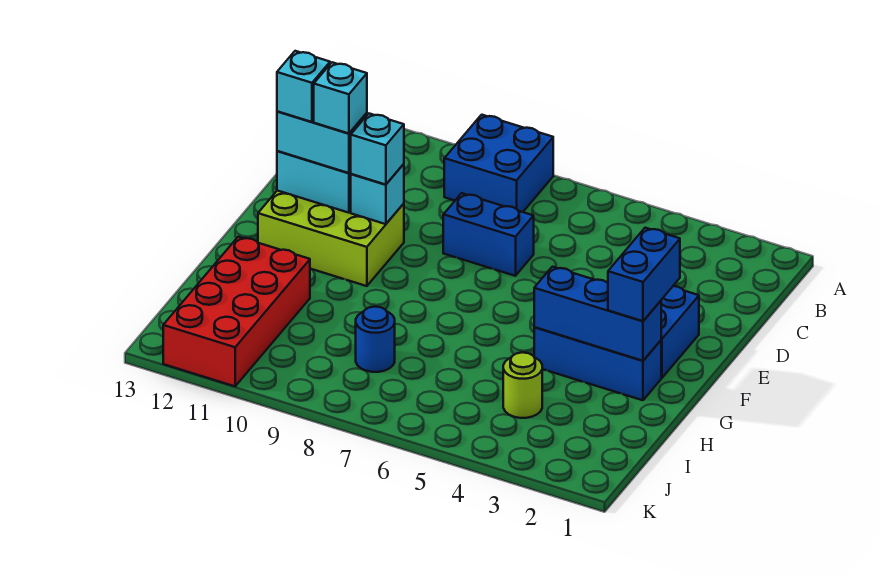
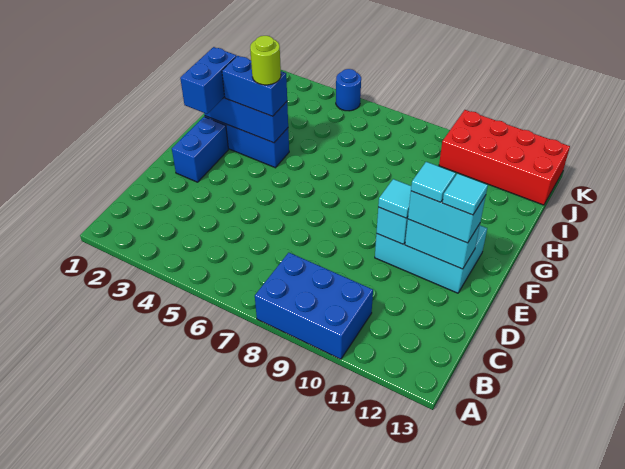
blue 2x2 brick [444,115,553,212] -> blue 2x3 brick [255,253,373,359]
blue 1x2 brick [443,193,534,276] -> blue 1x2 brick moved to [222,56,287,116]
lime 2x3 brick [258,191,404,286] -> cyan 2x3 brick [375,225,487,293]
cyan 1x1 brick [350,114,404,185] -> cyan 1x1 tile [378,179,411,218]
cyan 1x1 brick [314,62,367,133] -> cyan 1x1 tile [411,162,456,202]
cyan 1x1 brick [277,51,330,122] -> cyan 1x1 tile [442,173,488,215]
red 2x4 brick [163,237,310,386] -> red 2x4 brick turned to [439,110,570,205]
lime 1x1 round brick [503,352,542,418] -> lime 1x1 round brick moved to [250,36,281,85]
blue 1x1 round brick [356,307,395,372] -> blue 1x1 round brick moved to [336,69,361,111]

